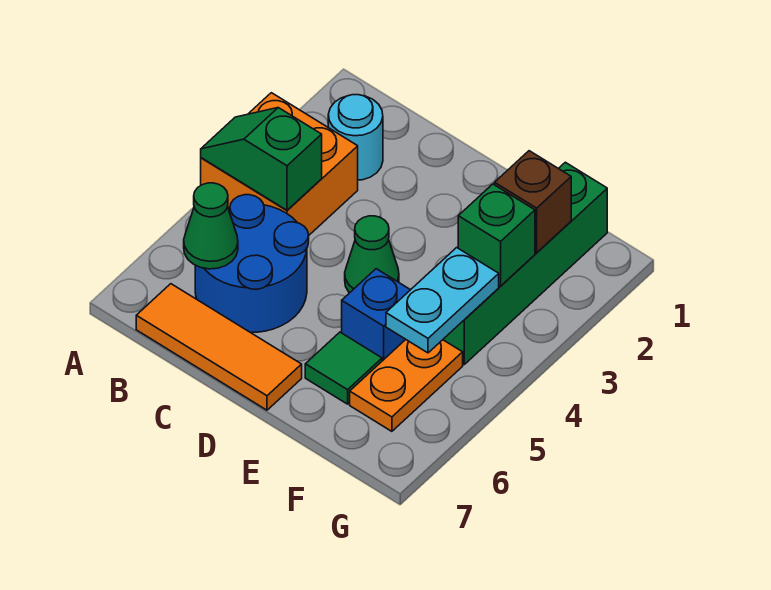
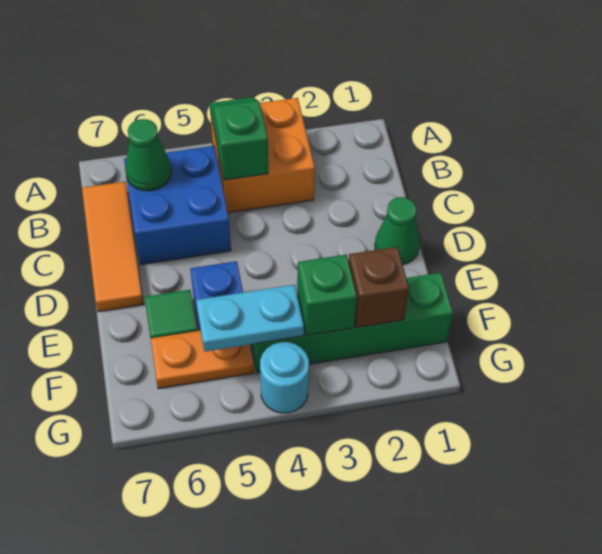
cyan 1x1 round brick [328,95,383,180] -> cyan 1x1 round brick moved to [260,342,309,413]
blue 2x2 round brick [195,195,309,333] -> blue 2x2 brick [124,146,231,265]
green 1x1 cone [345,216,399,293] -> green 1x1 cone moved to [375,197,420,265]

